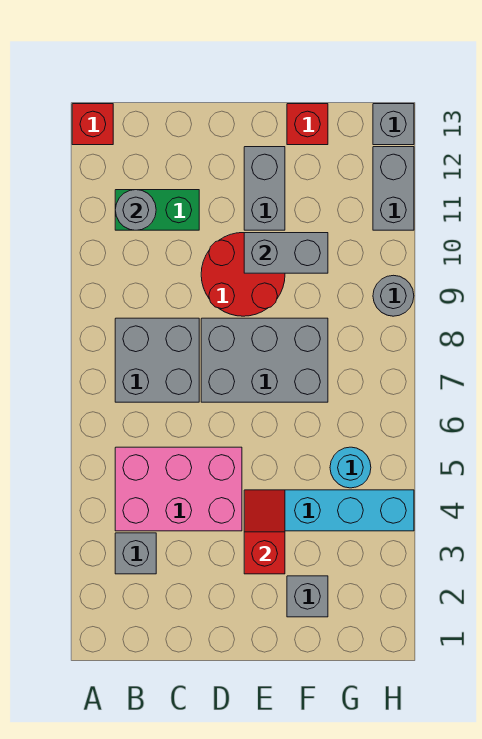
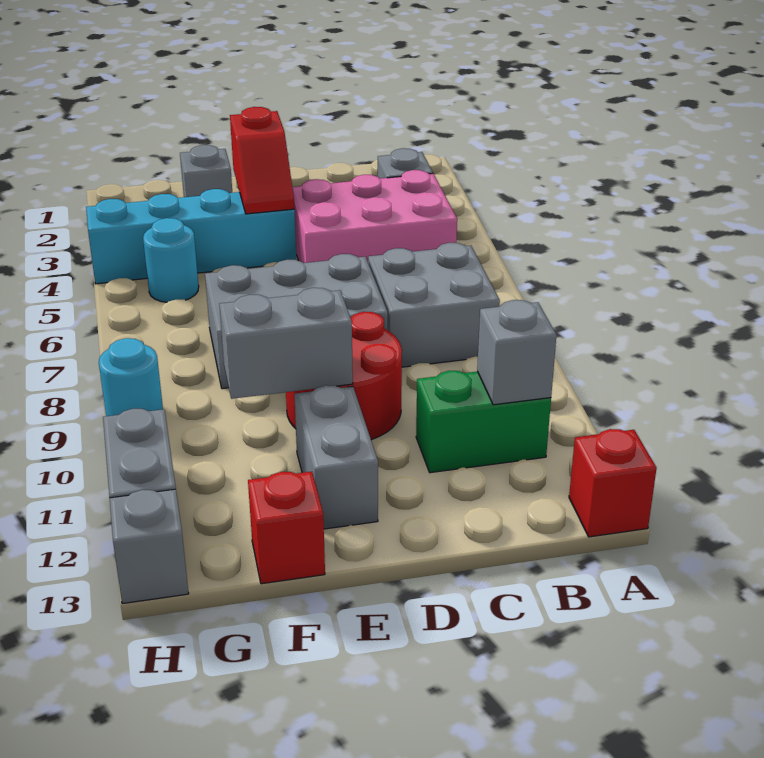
grey 1x1 round brick [115,190,156,230] -> grey 1x1 brick [477,300,556,405]
grey 1x1 round brick [373,275,414,316] -> cyan 1x1 round brick [99,338,163,416]

